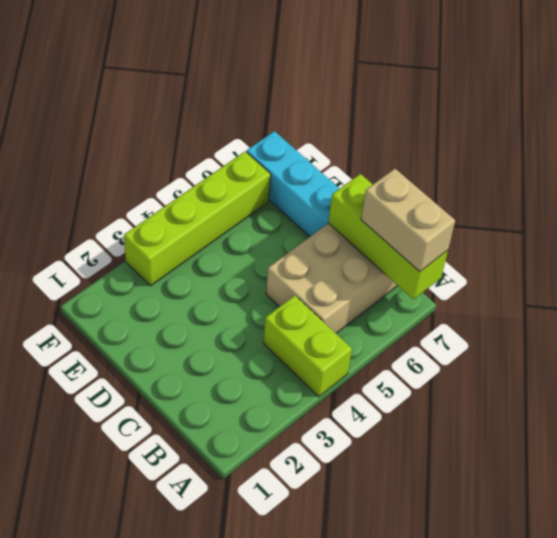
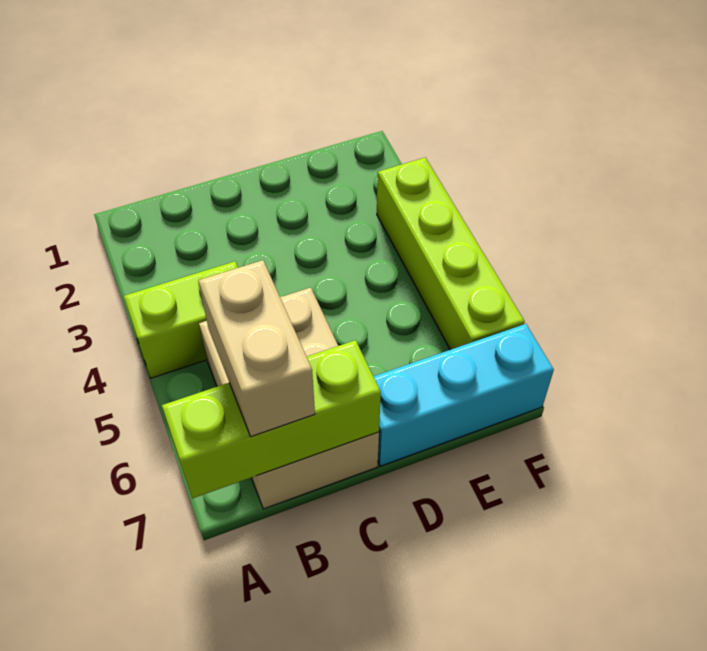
tan 1x2 brick [361,169,455,272] -> tan 1x2 brick turned to [198,260,315,437]

